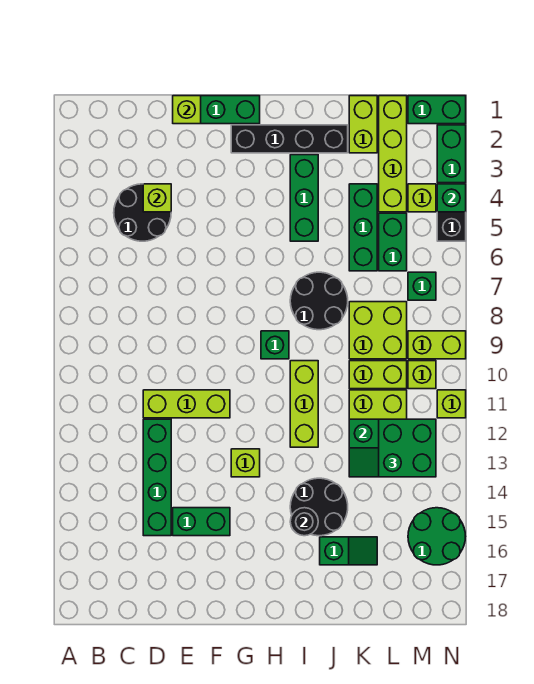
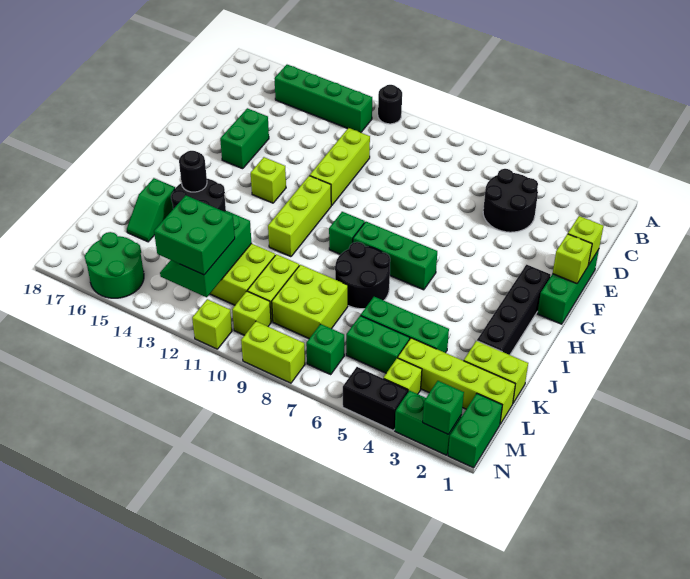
none -> black 1x1 round brick [378,85,402,124]
lime 1x1 brick [143,184,171,212] -> lime 1x1 brick moved to [553,234,592,283]
green 1x4 brick [143,419,171,536] -> green 1x4 brick moved to [274,65,372,132]
green 1x3 brick [290,155,318,241] -> green 1x3 brick moved to [353,222,437,290]
lime 1x3 brick [290,361,318,447] -> lime 1x3 brick turned to [268,176,331,257]
lime 1x2 brick [408,331,466,359] -> lime 1x2 brick turned to [241,321,305,383]
green 1x1 brick [437,184,466,212] -> green 1x1 brick moved to [423,381,464,435]

